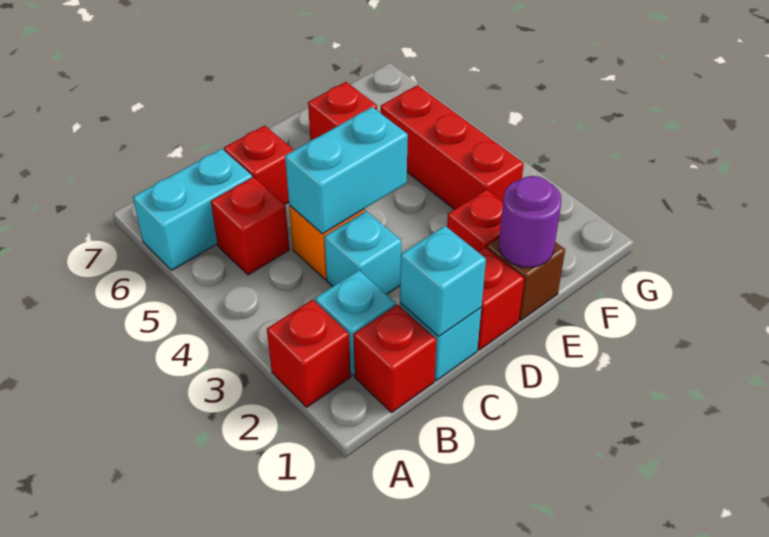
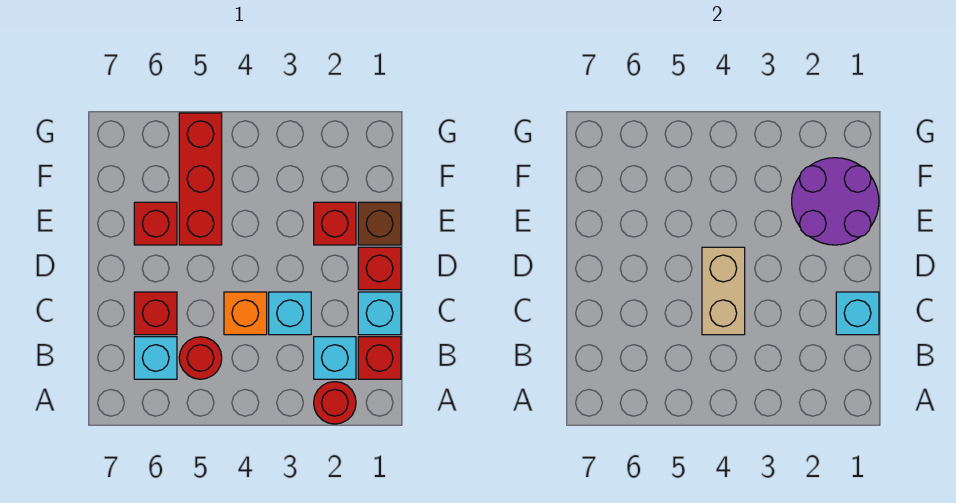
red 1x1 brick [267,300,351,407] -> red 1x1 round brick [314,382,356,424]
cyan 1x2 brick [133,149,252,270] -> cyan 1x1 brick [134,337,177,379]
red 1x1 brick [211,177,289,275] -> red 1x1 round brick [179,337,222,379]
cyan 1x2 brick [285,107,408,234] -> tan 1x2 brick [702,247,745,335]
purple 1x1 round brick [499,176,561,267] -> purple 2x2 round brick [792,158,879,245]
red 1x3 brick [381,85,524,209] -> red 1x3 brick turned to [179,113,222,245]

